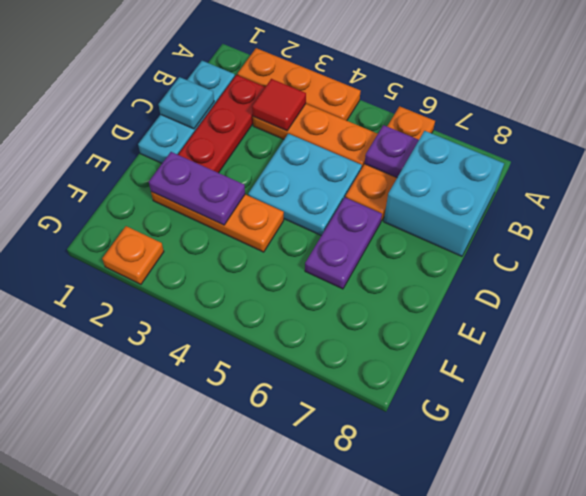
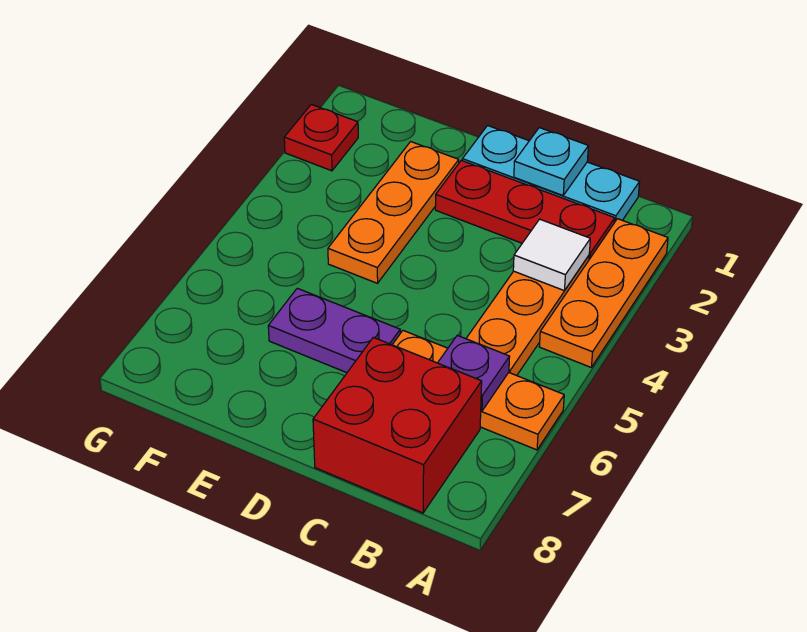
red 1x1 tile [252,79,306,131] -> white 1x1 tile [513,219,590,290]
cyan 2x2 brick [384,131,504,256] -> red 2x2 brick [313,337,482,513]
cyan 2x2 plate [248,134,362,236] -> none
purple 1x2 plate [149,152,245,225] -> none
orange 1x1 plate [102,226,164,284] -> red 1x1 plate [284,104,358,171]

